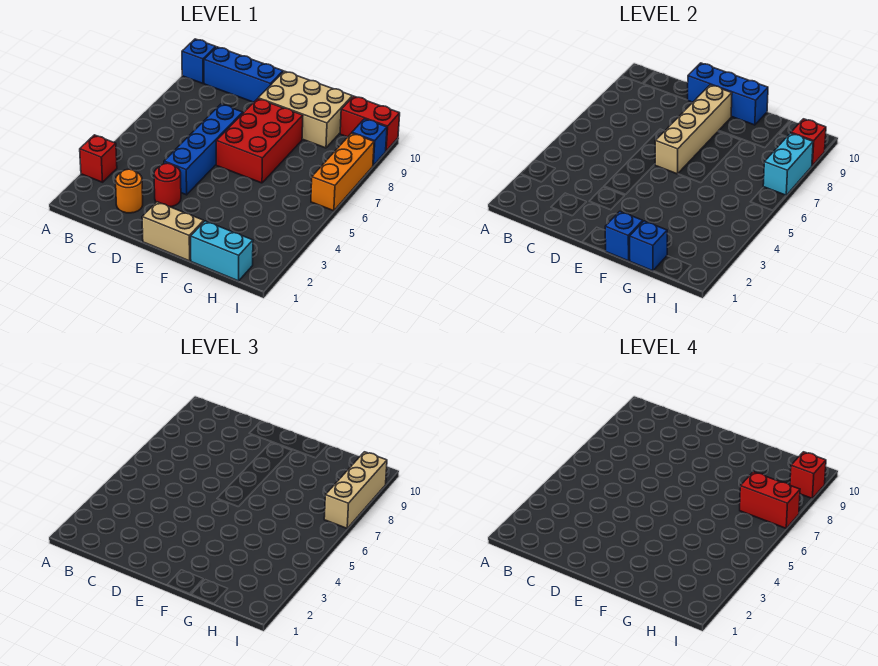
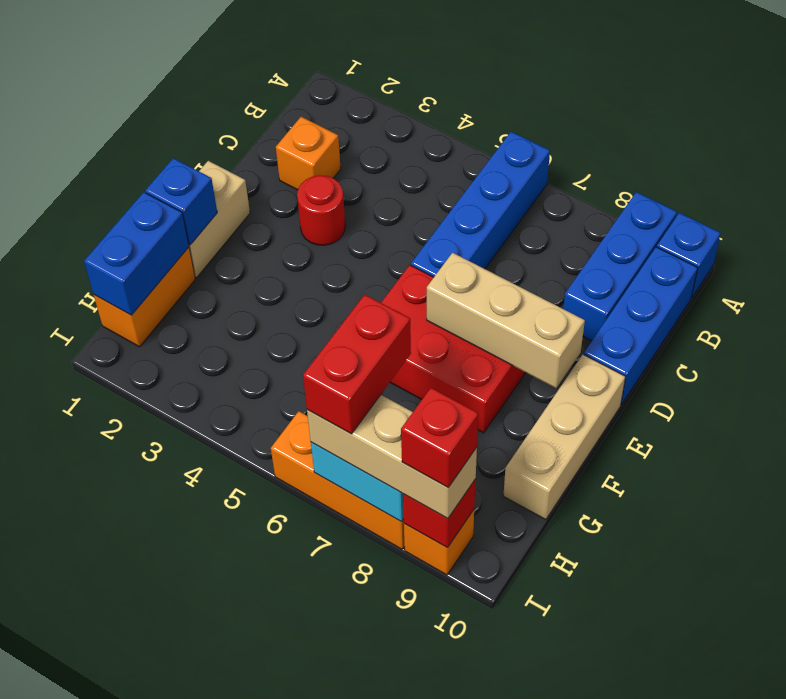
red 1x1 brick [80,135,117,182] -> none
orange 1x1 round brick [115,169,143,213] -> orange 1x1 brick [276,117,341,190]
blue 1x4 brick [164,104,243,195] -> blue 1x4 brick turned to [411,132,550,277]
blue 1x3 brick [688,63,768,125] -> blue 1x3 brick moved to [563,192,677,341]
tan 1x4 brick [655,85,732,174] -> tan 1x3 brick [427,253,585,388]
tan 2x3 brick [258,71,352,148] -> tan 1x3 brick [503,354,625,520]
cyan 1x2 brick [191,221,253,281] -> orange 1x2 brick [94,247,195,347]
blue 1x1 brick [630,221,667,271] -> blue 1x2 brick [84,192,189,315]
red 1x2 brick [340,96,400,151] -> none
blue 1x1 brick [352,119,387,165] -> orange 1x1 brick [404,510,474,575]

